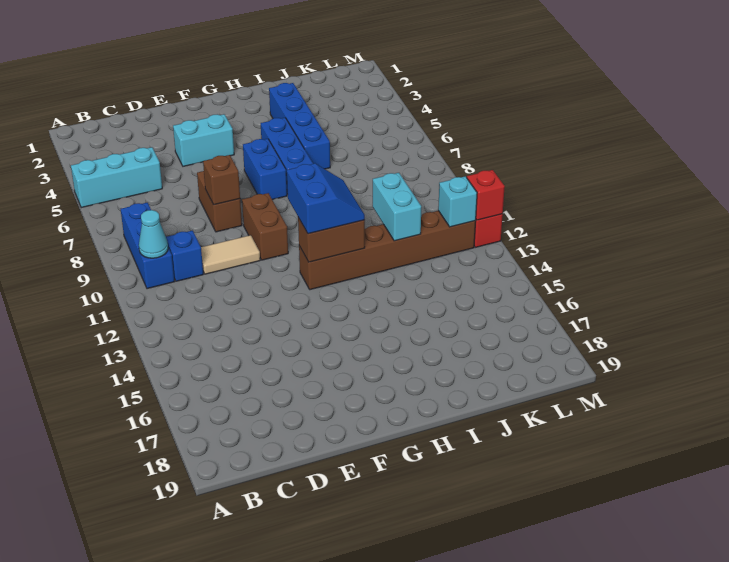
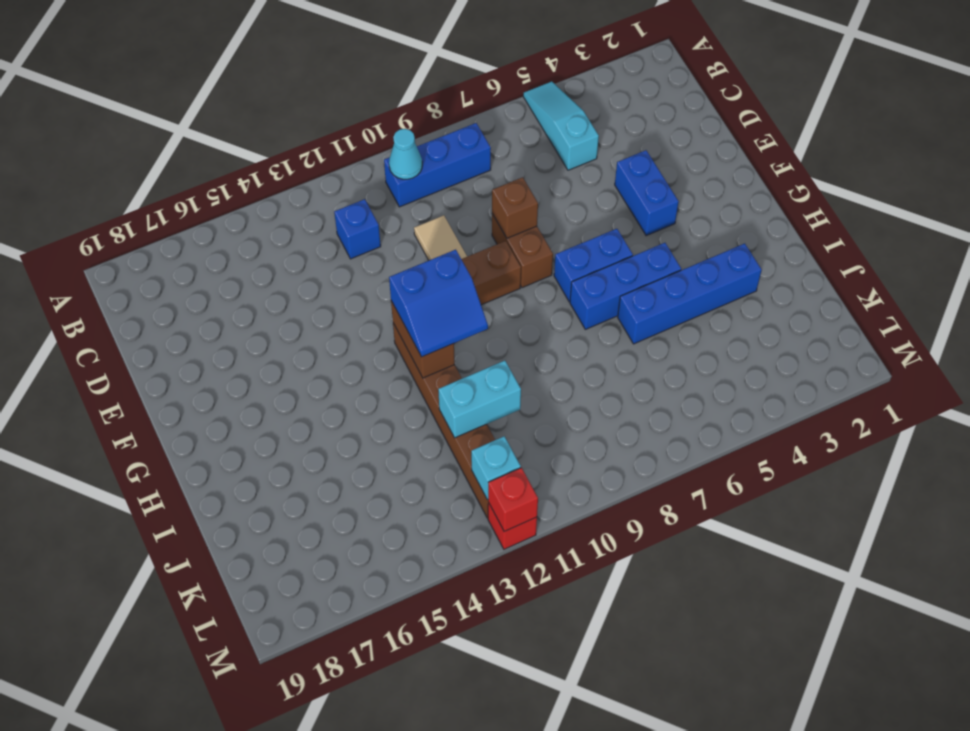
cyan 1x3 brick [71,147,162,208] -> cyan 1x3 slope [523,82,599,170]
blue 1x1 brick [166,231,203,281] -> blue 1x1 brick moved to [334,199,381,259]
cyan 1x2 brick [173,114,234,166] -> blue 1x2 brick [615,150,679,236]
brown 1x2 brick [197,171,242,232] -> brown 1x2 brick turned to [492,214,553,288]

